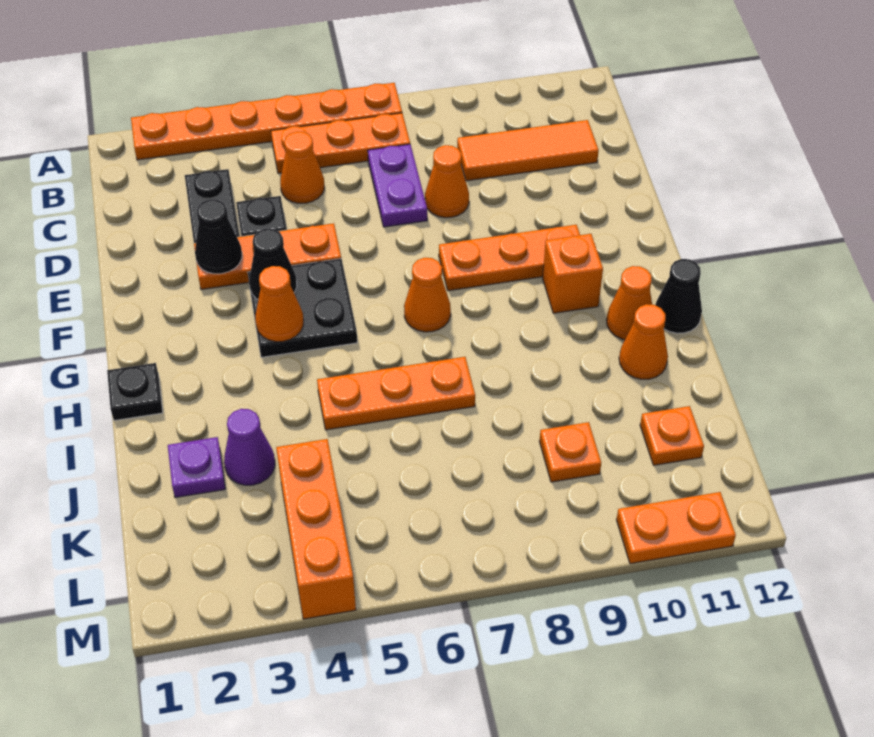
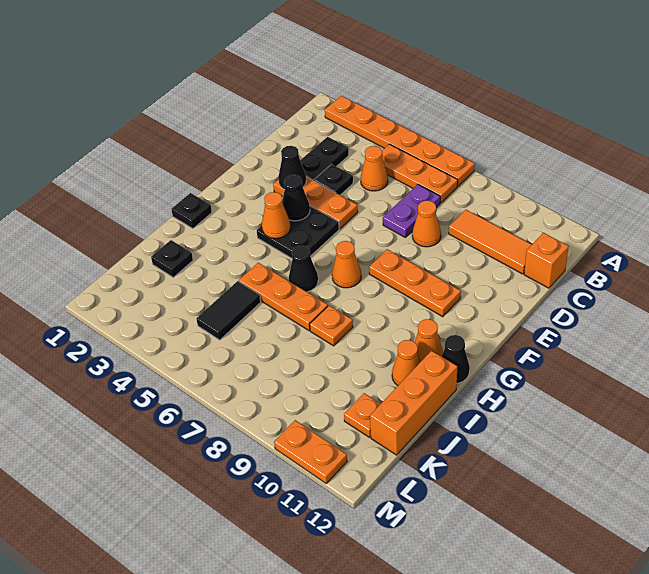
orange 1x1 brick [543,234,603,313] -> orange 1x1 brick moved to [524,233,569,288]
none -> black 1x1 cone [289,246,318,292]
purple 1x1 plate [168,437,225,498] -> black 1x1 plate [151,240,193,277]
purple 1x1 cone [224,409,275,485] -> none
none -> black 1x2 tile [196,281,261,340]
orange 1x3 brick [276,439,356,619] -> orange 1x3 brick moved to [370,351,457,455]
orange 1x1 plate [539,422,601,482] -> orange 1x1 plate moved to [310,306,353,346]

